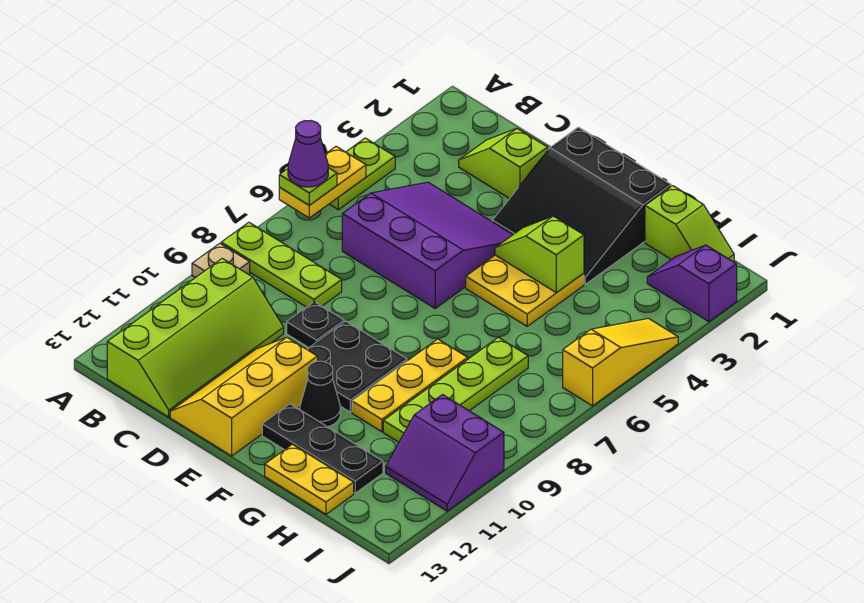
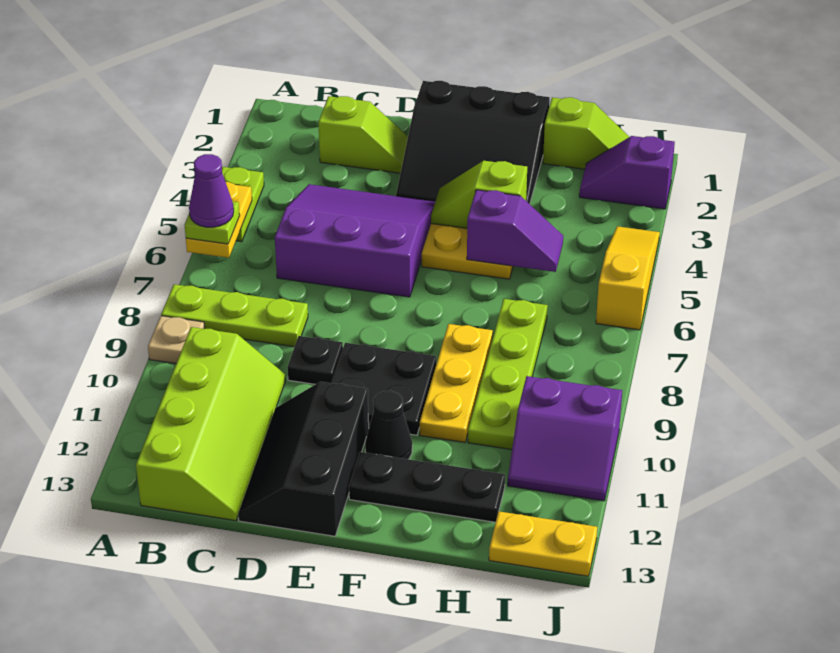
lime 1x2 slope [459,129,548,199] -> lime 1x2 slope turned to [318,96,408,173]
yellow 2x3 slope [170,337,318,456] -> black 2x3 slope [238,382,369,536]
none -> purple 1x2 slope [467,190,563,272]
yellow 1x2 plate [265,444,354,514] -> yellow 1x2 plate moved to [489,511,597,576]

